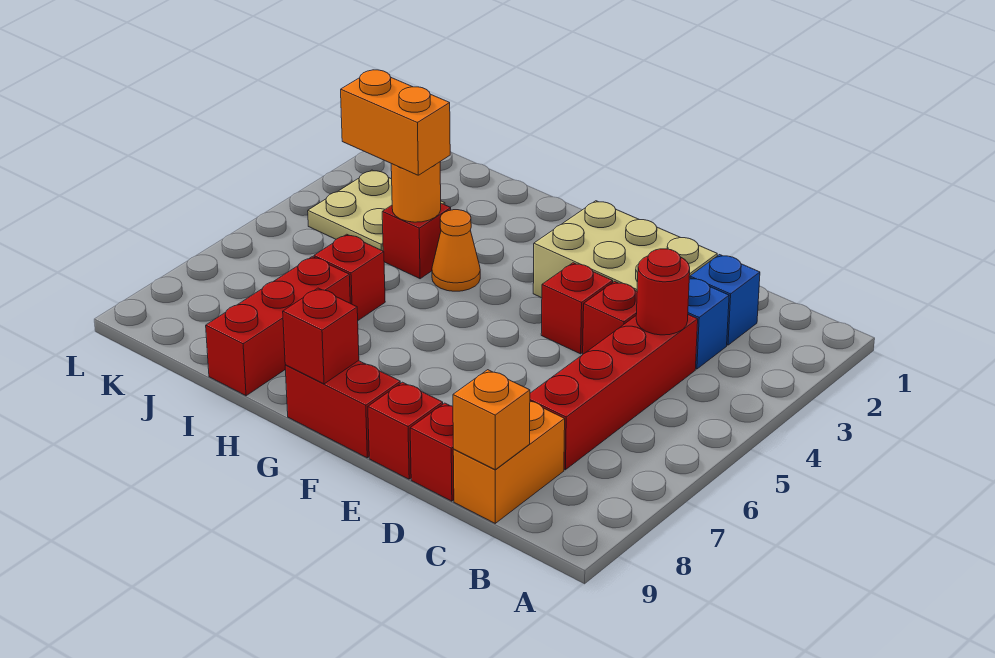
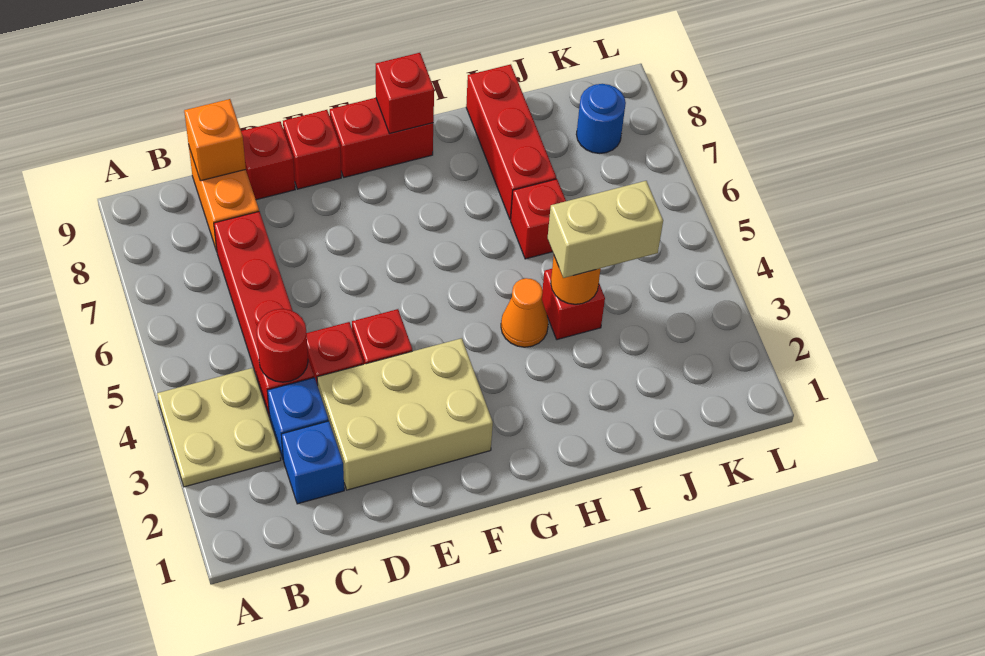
orange 1x2 brick [341,70,450,175] -> tan 1x2 brick [548,181,663,278]
tan 2x2 plate [308,170,445,251] -> tan 2x2 plate moved to [157,368,281,487]
none -> blue 1x1 round brick [576,84,626,153]

